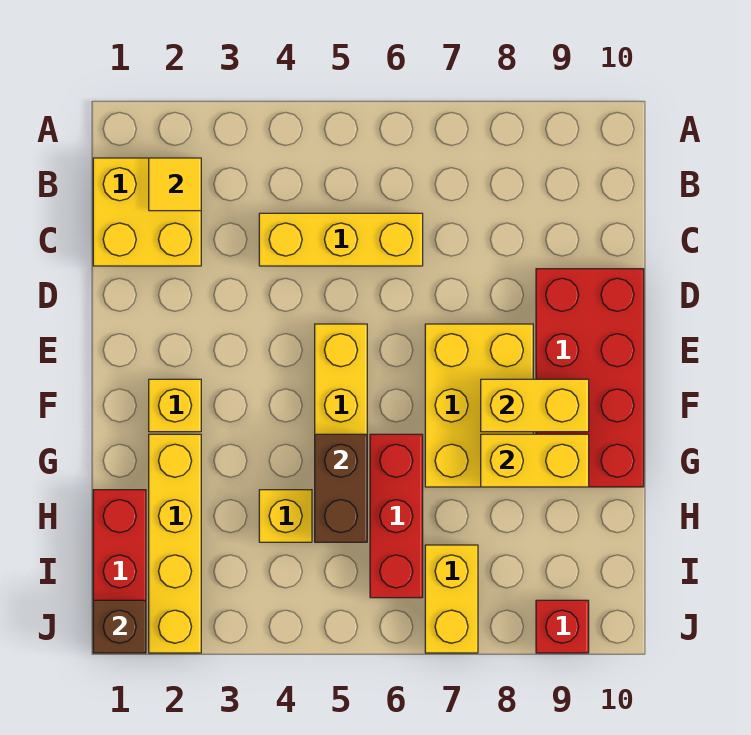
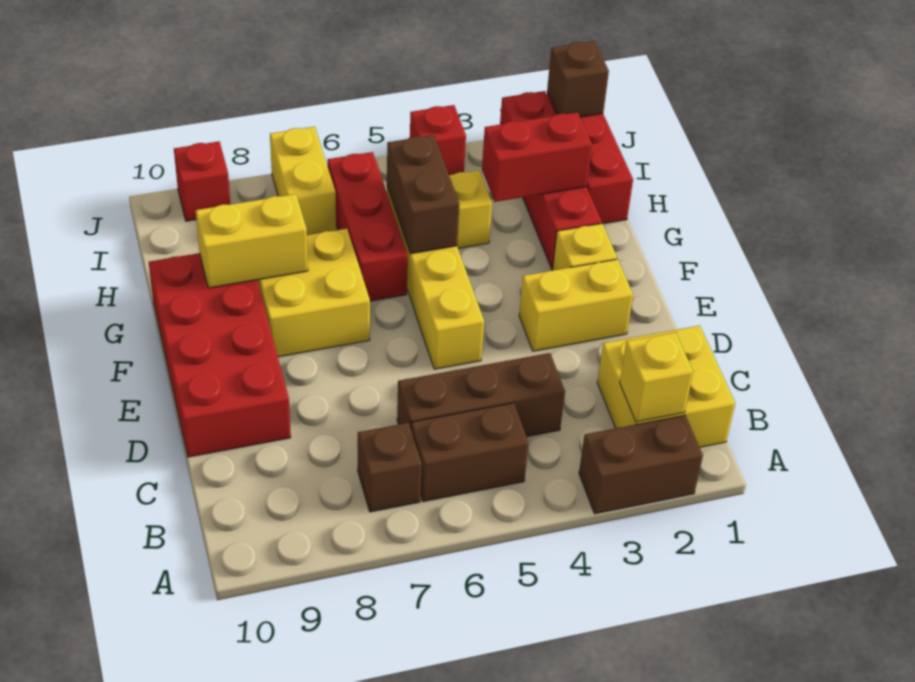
none -> brown 1x2 brick [579,415,703,514]
yellow 1x1 tile [149,158,201,211] -> yellow 1x1 brick [620,332,693,422]
none -> brown 1x2 brick [411,403,529,502]
none -> brown 1x1 brick [358,423,422,512]
yellow 1x3 brick [259,213,423,266] -> brown 1x3 brick [397,353,565,437]
yellow 2x3 brick [425,324,533,487] -> yellow 2x2 brick [257,229,370,357]
yellow 1x2 brick [481,379,589,432] -> yellow 1x2 brick moved to [519,259,633,351]
yellow 1x4 brick [149,434,201,653] -> red 1x4 brick [500,91,602,270]
none -> red 1x2 brick [482,112,592,202]
none -> red 1x1 brick [410,105,466,175]

